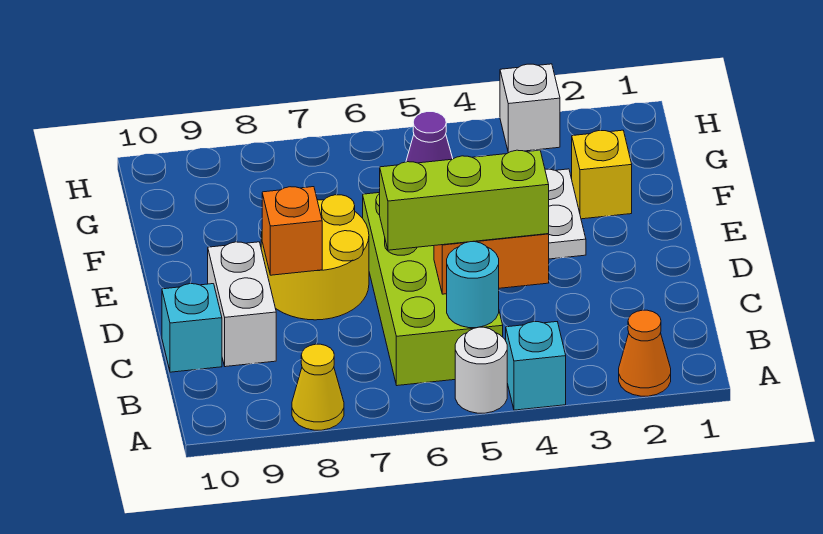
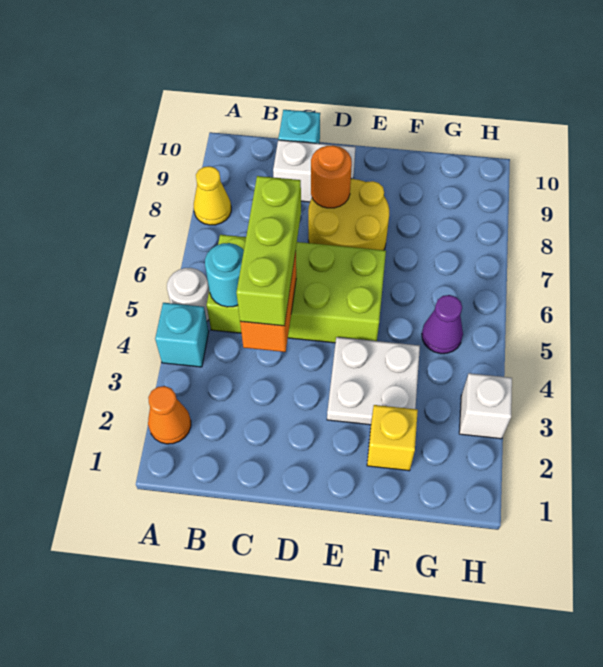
orange 1x1 brick [262,187,322,275] -> orange 1x1 round brick [311,145,352,208]

